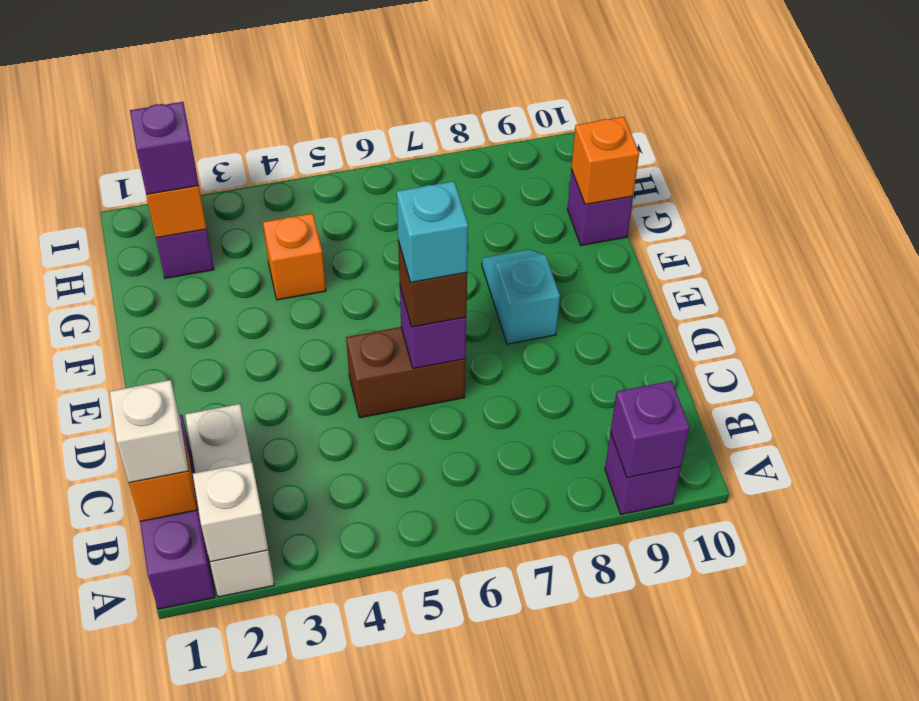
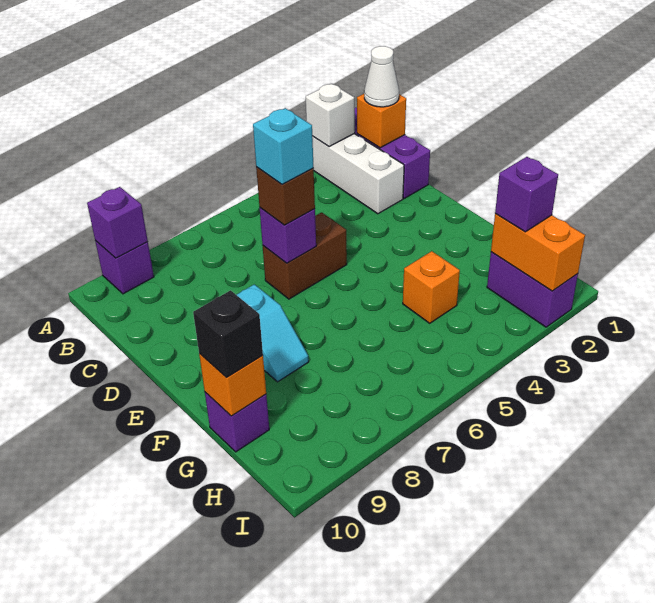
white 1x1 brick [110,380,189,483] -> white 1x1 cone [364,46,399,107]
none -> black 1x1 brick [193,290,263,377]

